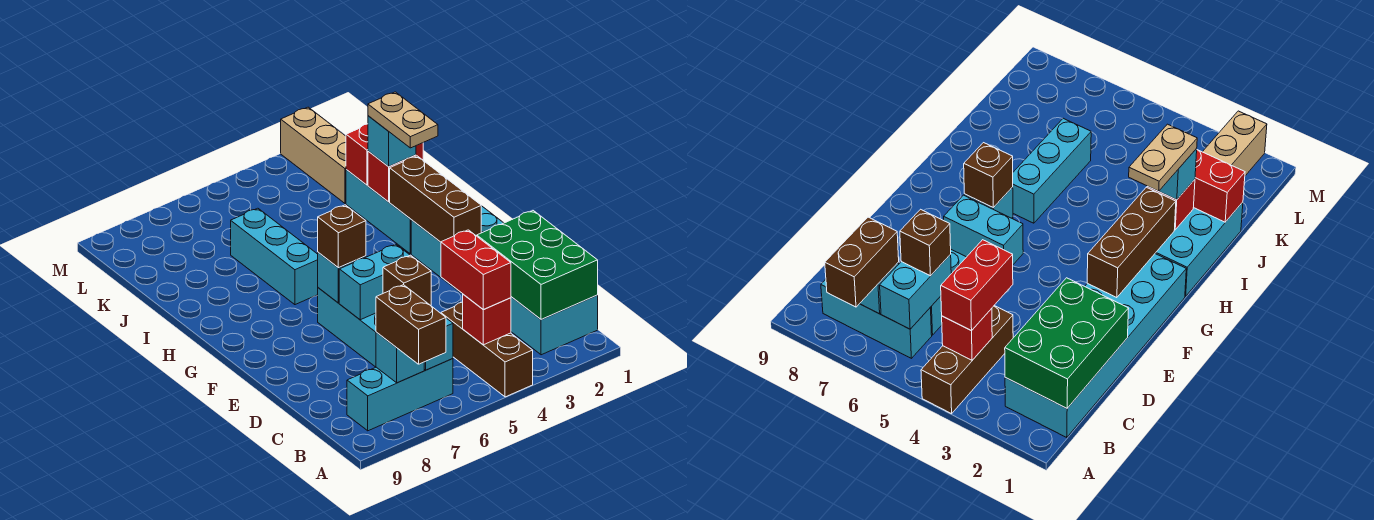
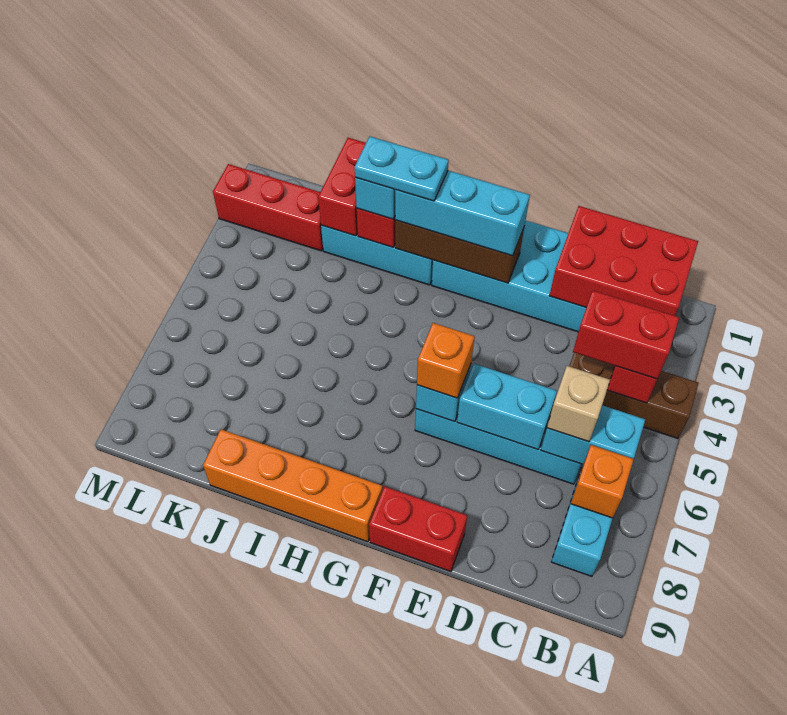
brown 1x2 brick [376,285,446,364] -> none
green 2x3 brick [477,211,598,320] -> red 2x3 brick [549,206,698,316]
cyan 1x1 brick [376,332,424,383] -> orange 1x1 brick [571,445,634,518]
brown 1x1 brick [383,255,431,305] -> tan 1x1 brick [547,366,610,442]
cyan 1x2 brick [339,244,410,320] -> cyan 1x2 brick turned to [457,364,557,450]
none -> red 1x2 brick [369,487,467,571]
brown 1x1 brick [318,205,366,268] -> orange 1x1 brick [417,323,475,398]
none -> orange 1x4 brick [203,429,383,542]
tan 1x2 plate [368,92,438,148] -> cyan 1x2 plate [355,137,449,201]
cyan 1x3 brick [231,208,318,305] -> cyan 1x3 brick moved to [395,171,530,256]
tan 1x3 brick [281,107,346,204] -> red 1x3 brick [213,164,323,251]

